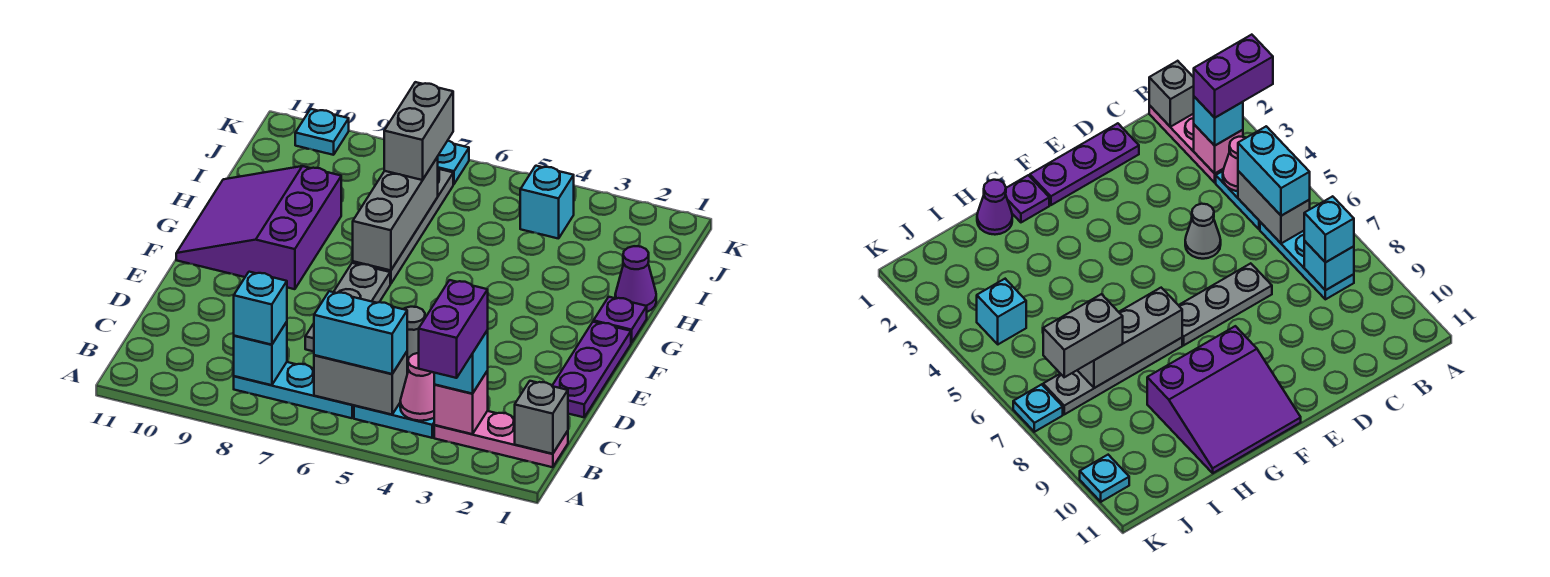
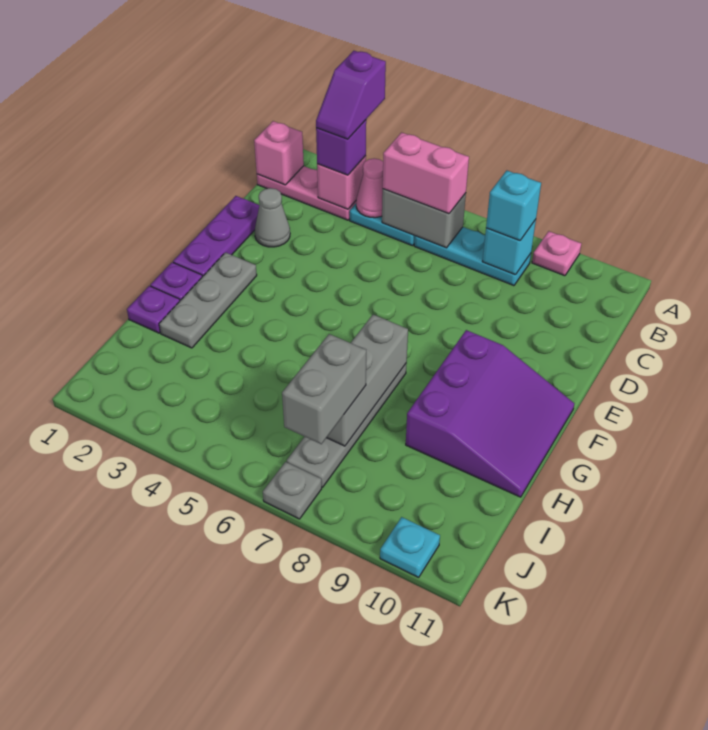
purple 1x2 brick [419,280,488,378] -> purple 1x2 slope [316,51,386,139]
none -> pink 1x1 plate [532,231,581,276]
grey 1x1 brick [515,381,568,454] -> pink 1x1 brick [254,121,304,185]
cyan 1x1 brick [434,330,488,394] -> purple 1x1 brick [316,120,366,175]
cyan 1x2 brick [314,291,407,374] -> pink 1x2 brick [383,132,469,214]
grey 1x1 cone [404,307,425,374] -> grey 1x1 cone moved to [255,188,290,247]
grey 1x3 plate [305,263,390,351] -> grey 1x3 plate moved to [159,253,257,348]
purple 1x1 cone [615,246,656,312] -> purple 1x1 plate [127,286,180,333]
cyan 1x1 brick [520,166,574,239] -> none
cyan 1x1 plate [437,141,469,184] -> grey 1x1 plate [263,462,322,519]

